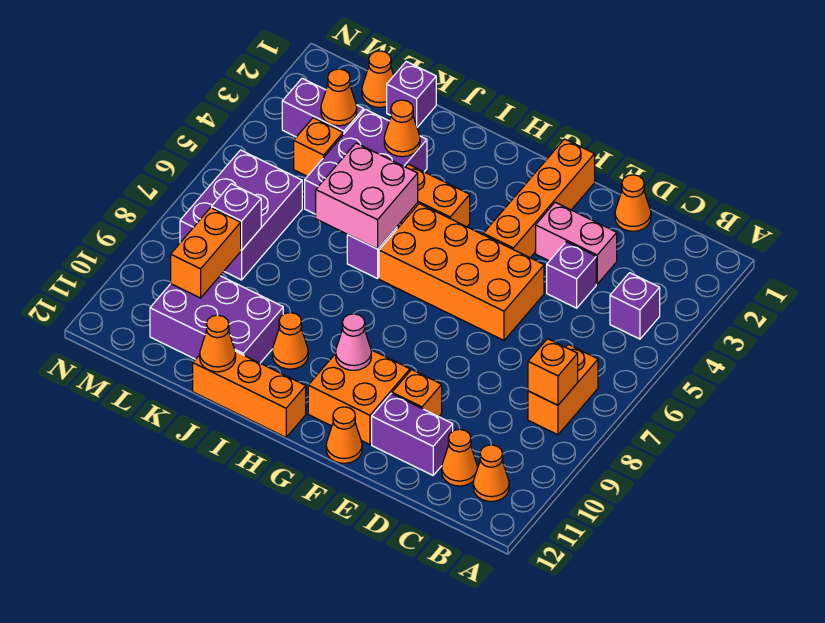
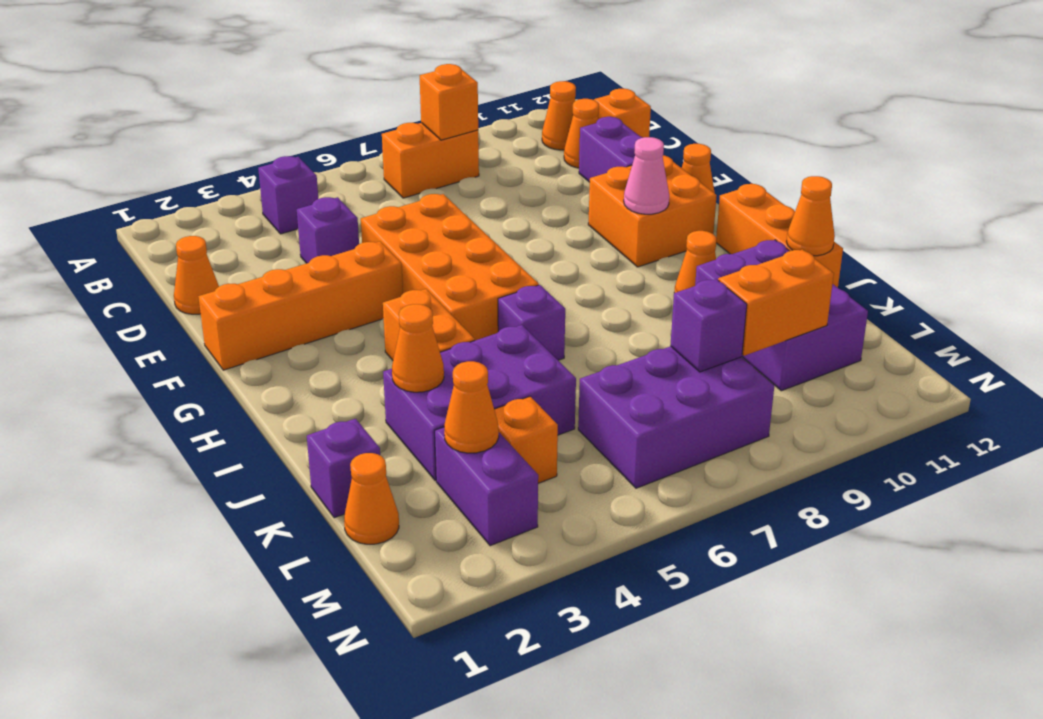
pink 1x2 brick [536,202,617,284] -> none
orange 1x1 brick [392,370,442,417] -> orange 1x1 brick moved to [594,89,651,138]
pink 2x2 brick [316,143,418,249] -> none

